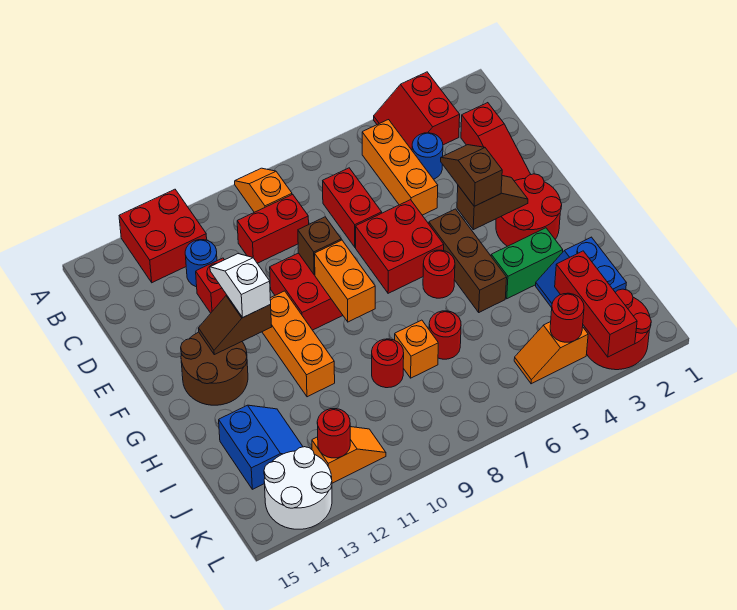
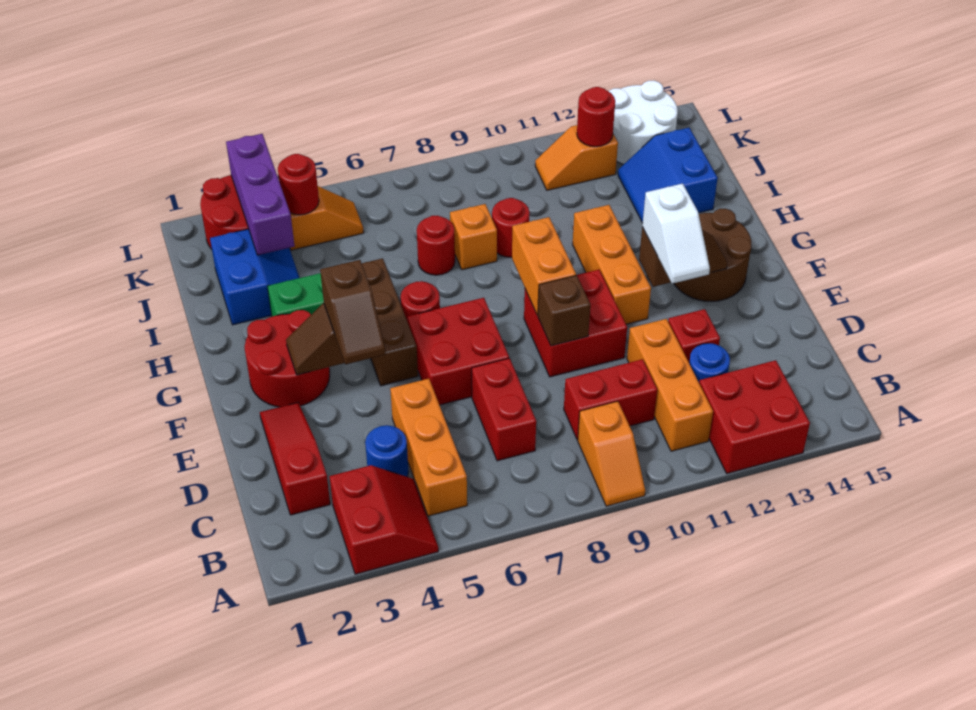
none -> orange 1x3 brick [627,319,713,451]
red 1x3 brick [555,251,637,357] -> purple 1x3 brick [226,134,294,255]

